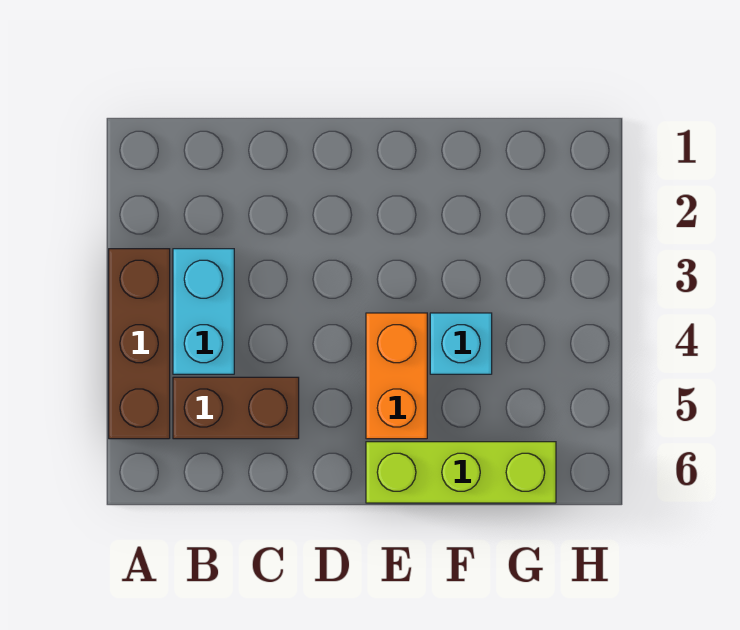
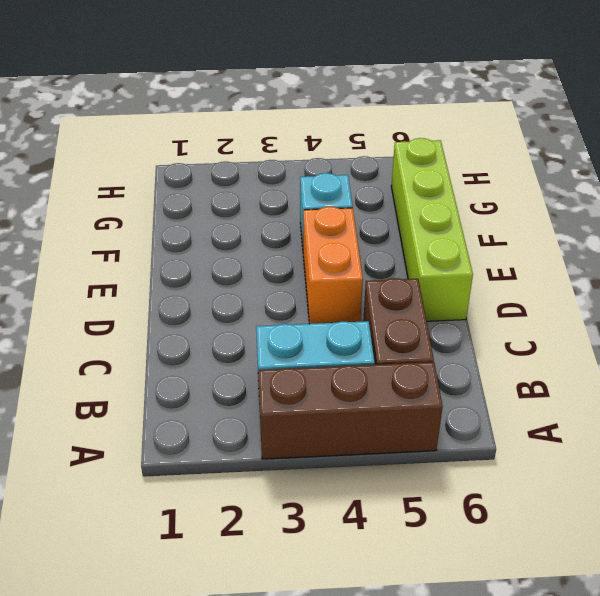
orange 1x2 brick [366,313,427,439] -> orange 1x2 brick turned to [303,207,363,324]
lime 1x3 brick [366,442,556,503] -> lime 1x4 brick [391,138,473,321]

